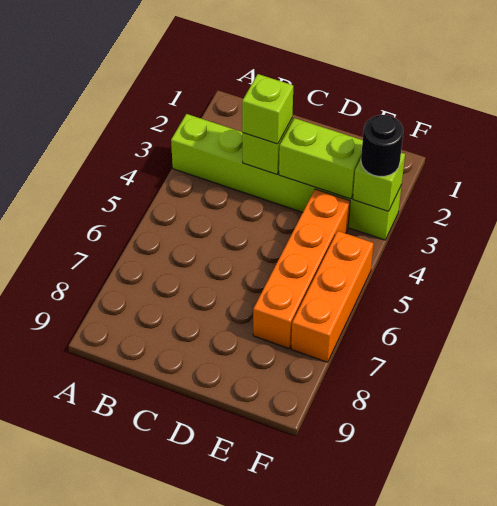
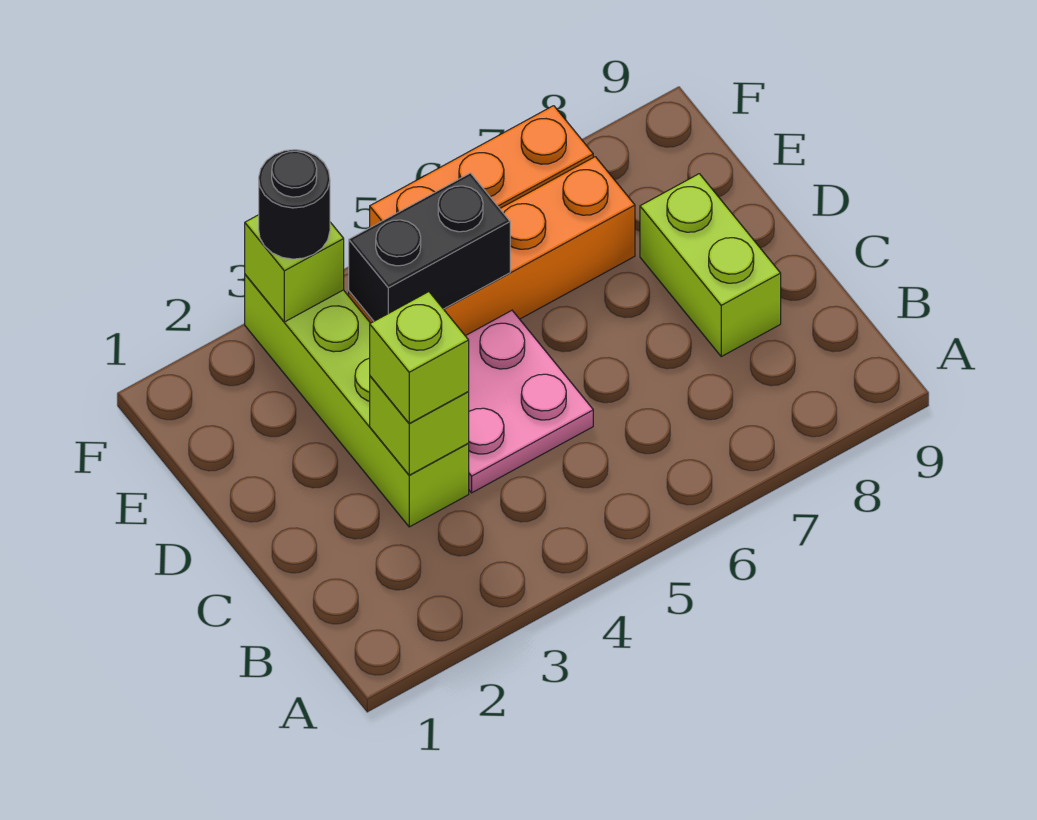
lime 1x6 brick [171,114,402,240] -> lime 1x4 brick [245,275,469,527]
none -> pink 2x2 plate [466,311,593,493]
lime 1x2 brick [279,118,363,199] -> lime 1x2 brick moved to [640,174,781,356]
none -> black 1x2 brick [349,173,510,321]

